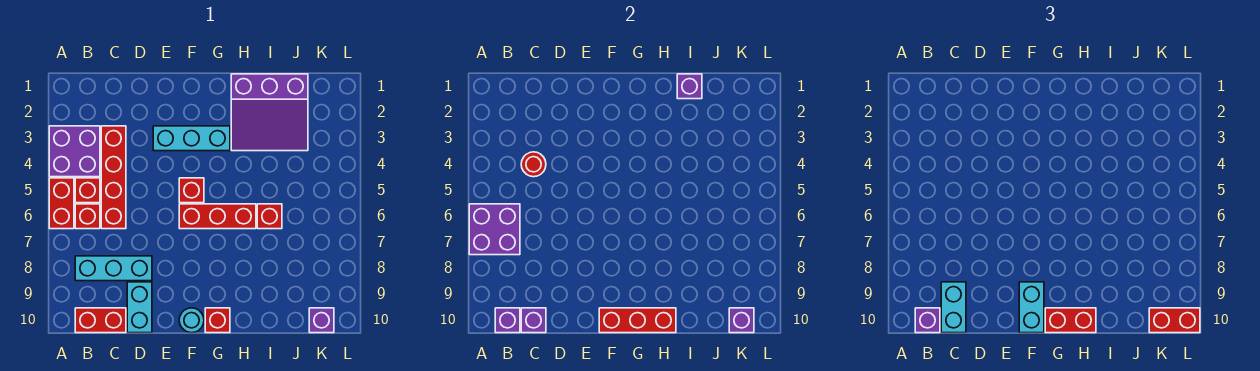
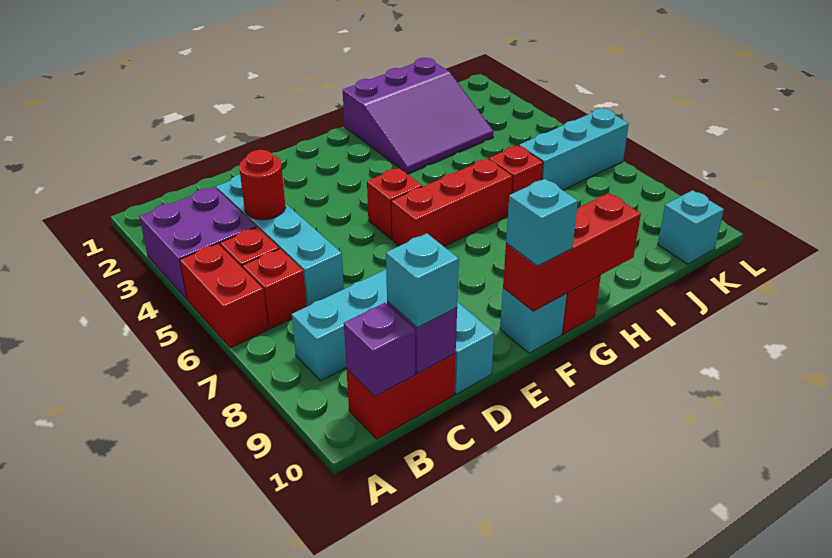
purple 2x2 brick [469,204,520,255] -> none
purple 1x1 brick [915,308,940,333] -> none
red 1x4 brick [101,126,126,229] -> cyan 1x4 brick [216,175,344,306]
cyan 1x2 brick [941,282,966,333] -> cyan 1x1 brick [386,233,459,328]
cyan 1x3 brick [153,126,230,151] -> cyan 1x3 brick moved to [519,108,629,190]
cyan 1x2 brick [1019,282,1044,333] -> cyan 1x1 brick [506,179,578,266]
cyan 1x1 round brick [179,308,204,333] -> cyan 1x1 brick [500,288,567,353]
red 1x2 brick [1045,308,1096,333] -> none
purple 1x1 brick [677,74,702,99] -> none
purple 1x1 brick [309,308,334,333] -> cyan 1x1 brick [658,190,724,264]
purple 1x1 brick [729,308,754,333] -> none
red 1x2 brick [1149,308,1200,333] -> none

